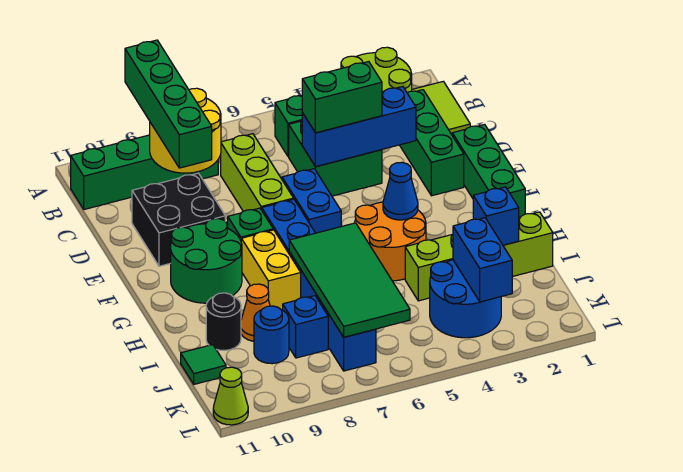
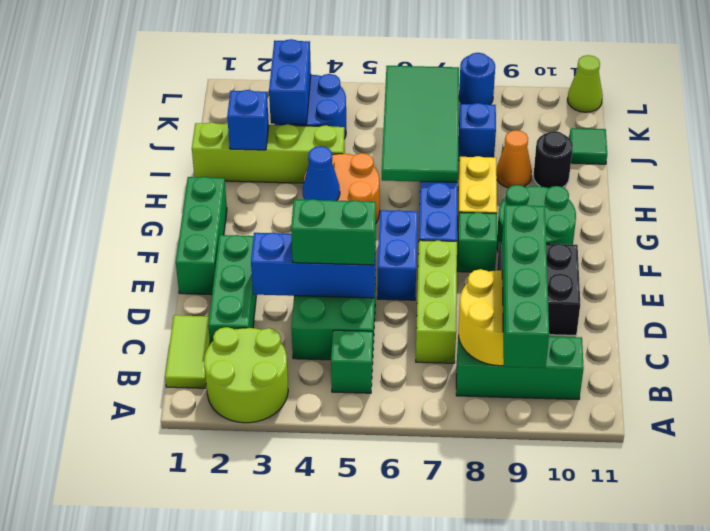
green 1x4 brick [71,135,218,209] -> green 1x3 brick [456,335,584,399]
blue 1x1 round brick [254,306,289,364] -> blue 1x1 round brick moved to [459,53,495,105]

